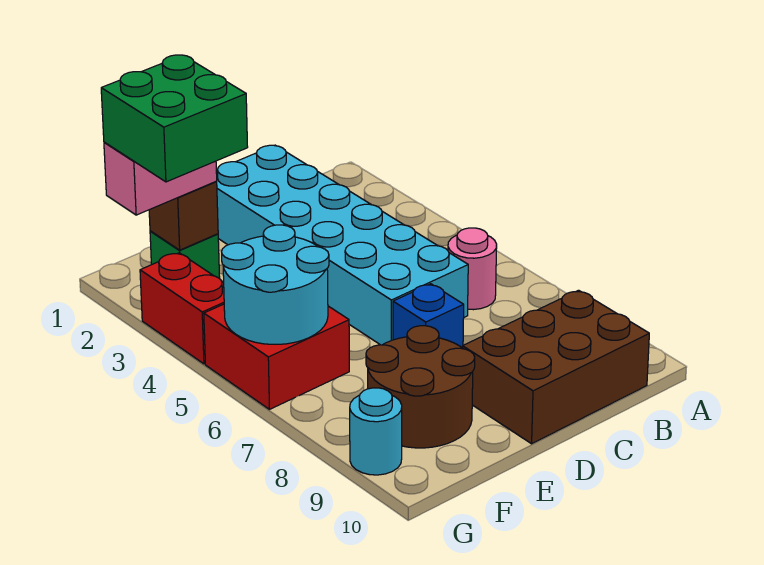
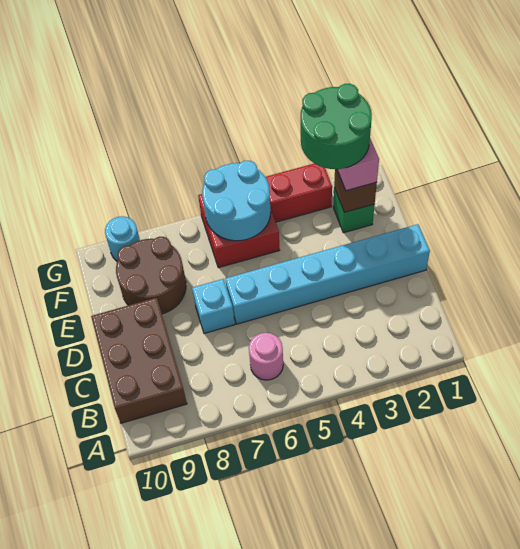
cyan 2x6 brick [216,145,468,345] -> cyan 1x6 brick [225,224,430,324]
blue 1x1 brick [393,284,464,348] -> cyan 1x1 brick [192,279,235,333]
green 2x2 brick [101,55,248,182] -> green 2x2 round brick [301,84,372,169]

